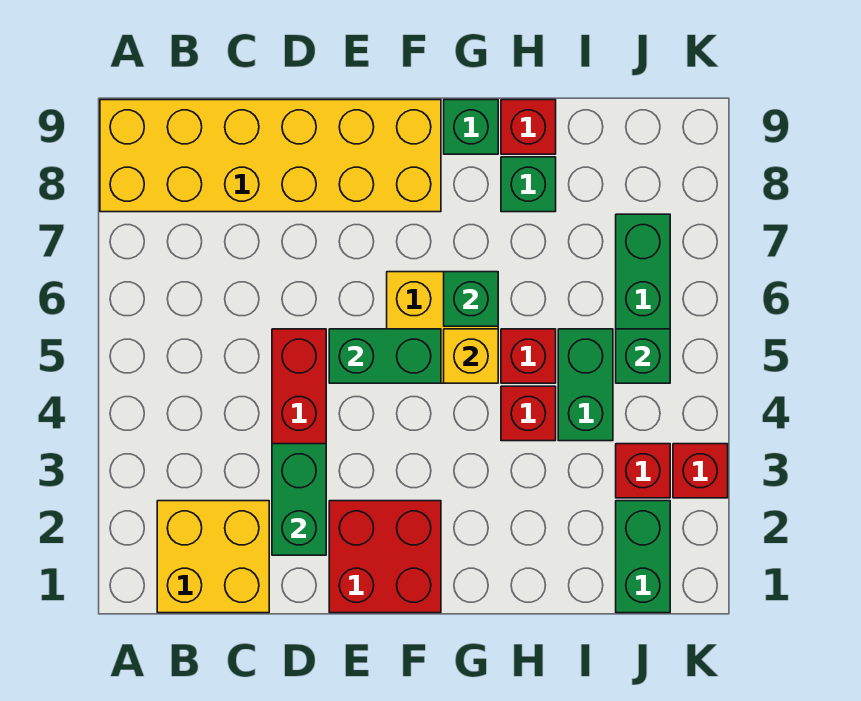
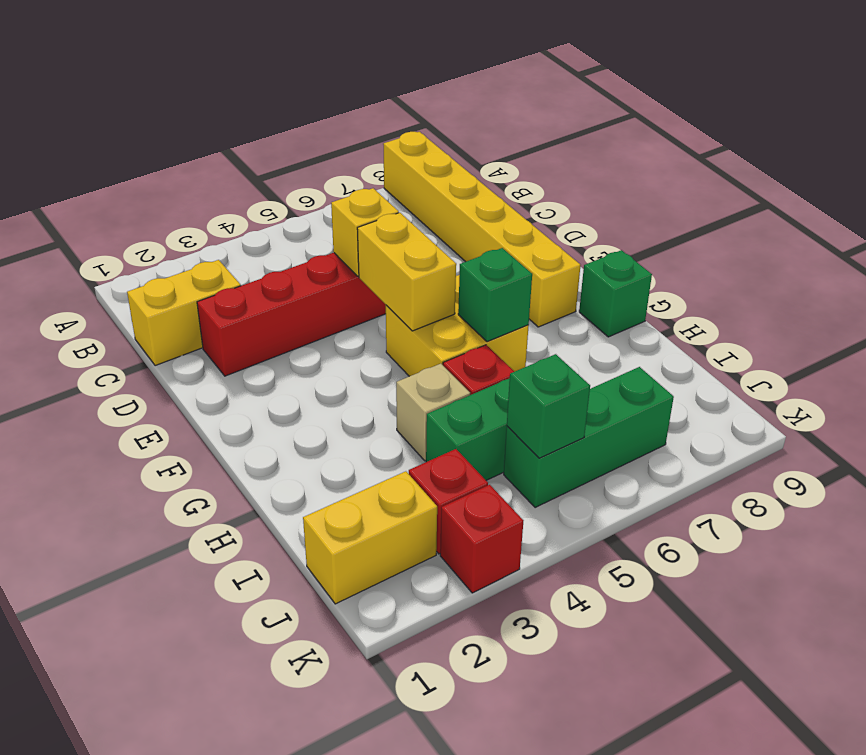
yellow 2x6 brick [100,100,441,212] -> yellow 1x6 brick [383,132,581,327]
yellow 2x2 brick [157,501,269,613] -> yellow 1x2 brick [127,260,241,366]
green 1x2 brick [272,444,326,555] -> none
red 2x2 brick [329,501,441,613] -> none
green 1x2 brick [329,329,441,383] -> yellow 1x2 brick [357,213,456,331]
yellow 1x1 brick [444,329,498,383] -> yellow 1x1 brick moved to [331,188,399,276]
red 1x1 brick [501,386,556,441] -> tan 1x1 brick [396,364,470,461]
green 1x1 brick [501,157,556,212] -> none
red 1x1 brick [501,100,556,154] -> none
green 1x2 brick [616,501,670,613] -> yellow 1x2 brick [303,471,437,604]

